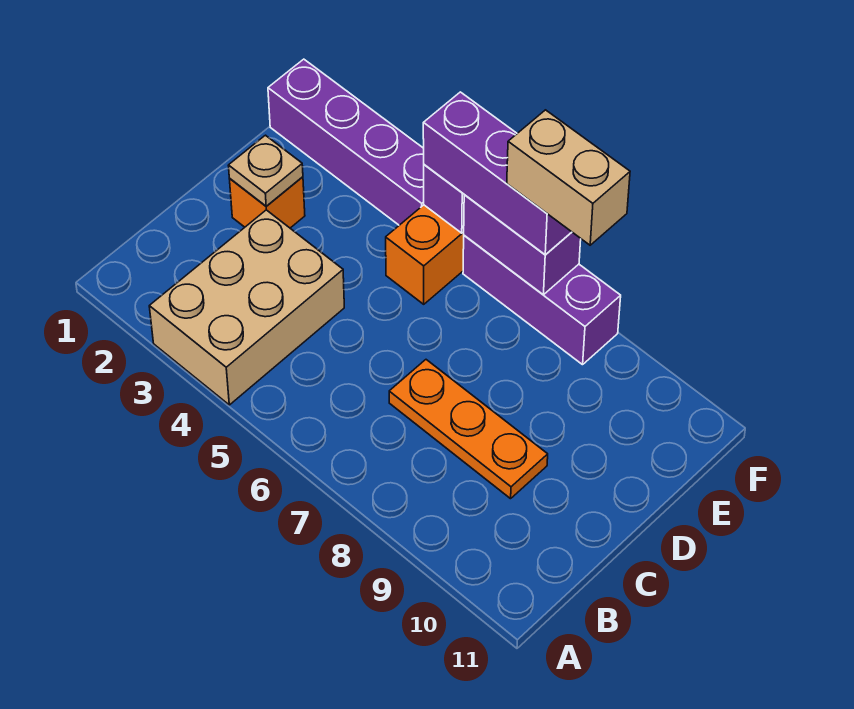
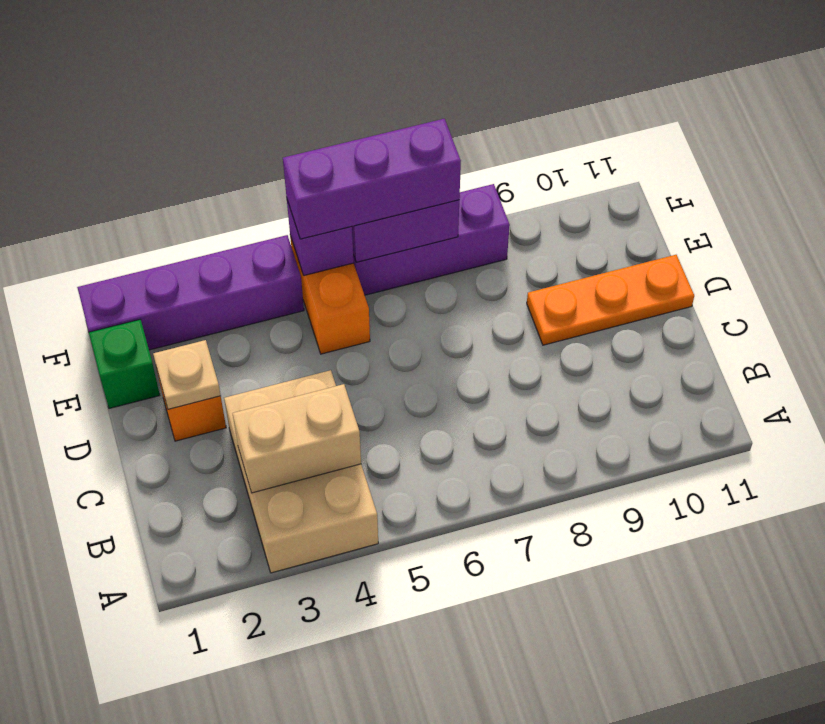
orange 1x3 plate [389,360,548,499] -> orange 1x3 plate moved to [527,255,694,345]
none -> green 1x1 brick [89,320,160,409]
tan 1x2 brick [507,110,630,245] -> tan 1x2 brick moved to [233,384,361,493]

